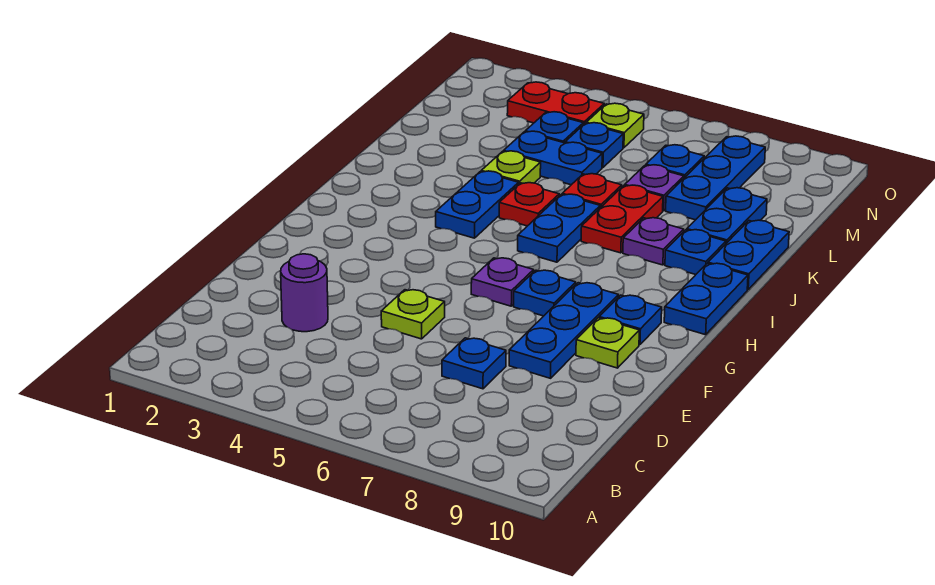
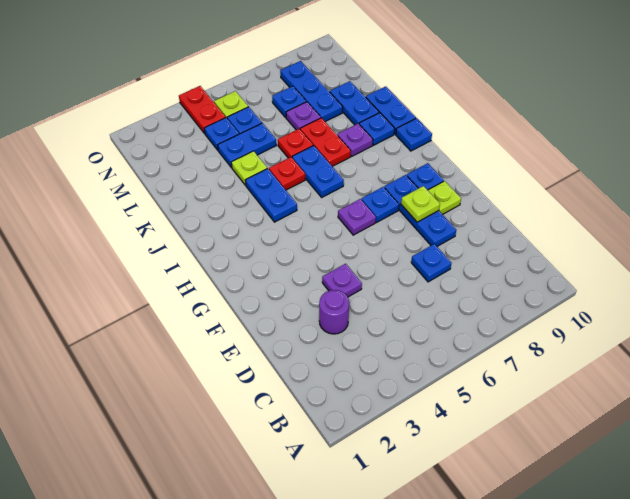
none -> purple 1x1 plate [322,264,362,297]
lime 1x1 plate [381,290,445,339] -> lime 1x1 plate moved to [401,186,440,222]
blue 1x2 plate [664,263,748,335] -> blue 1x1 plate [396,118,432,151]
red 1x2 plate [507,82,604,125] -> red 1x2 plate turned to [179,86,226,134]

